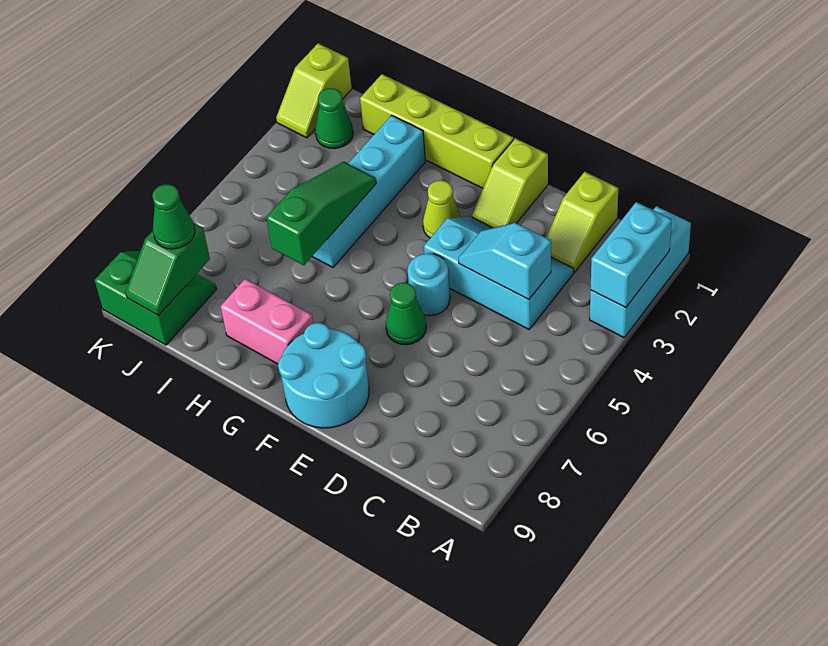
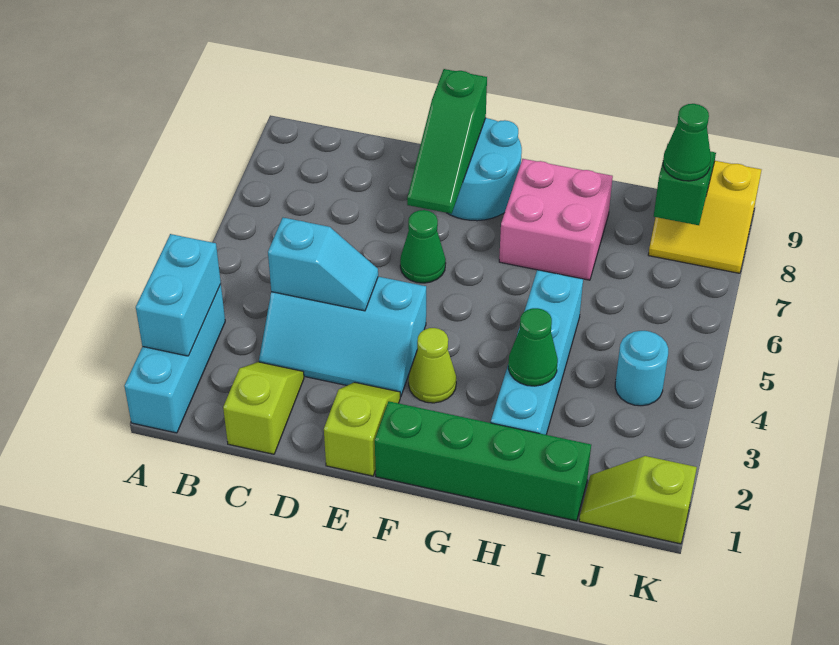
cyan 1x1 round brick [408,253,450,316] -> cyan 1x1 round brick moved to [615,331,668,406]
lime 1x4 brick [360,74,514,188] -> green 1x4 brick [375,401,591,521]
pink 1x2 brick [221,279,313,364] -> pink 2x2 brick [499,159,613,280]
green 1x3 slope [266,162,376,265] -> green 1x3 slope moved to [407,69,487,214]
green 1x1 cone [315,88,353,148] -> green 1x1 cone moved to [508,308,558,386]
green 2x2 slope [95,251,216,345] -> yellow 2x2 slope [648,161,761,273]
lime 1x2 slope [276,43,352,138] -> lime 1x2 slope turned to [579,456,697,544]

